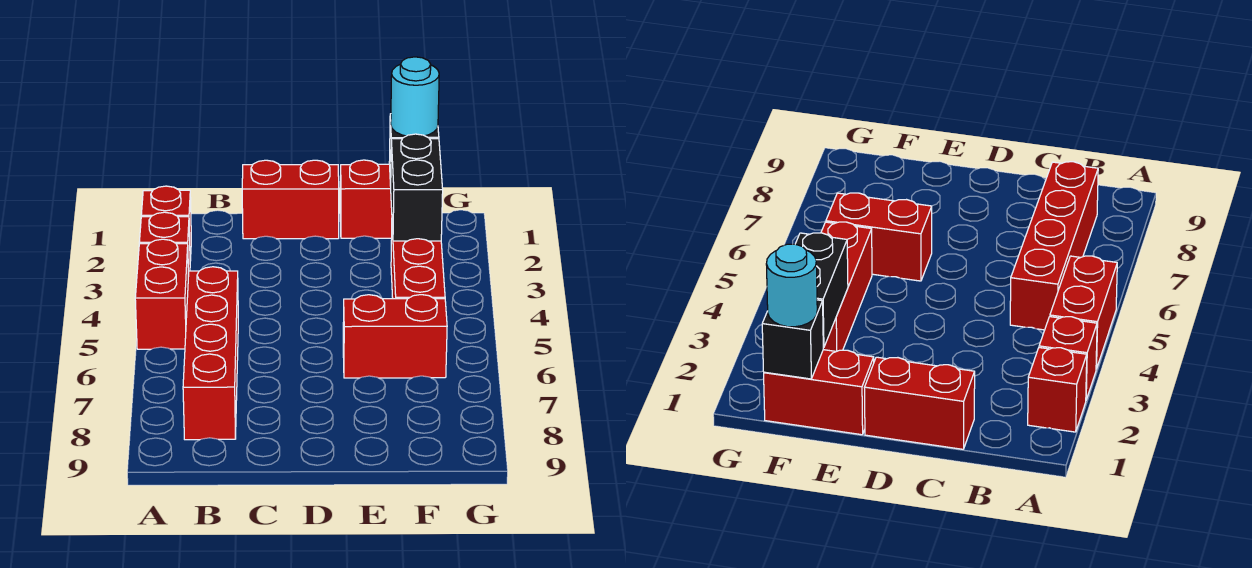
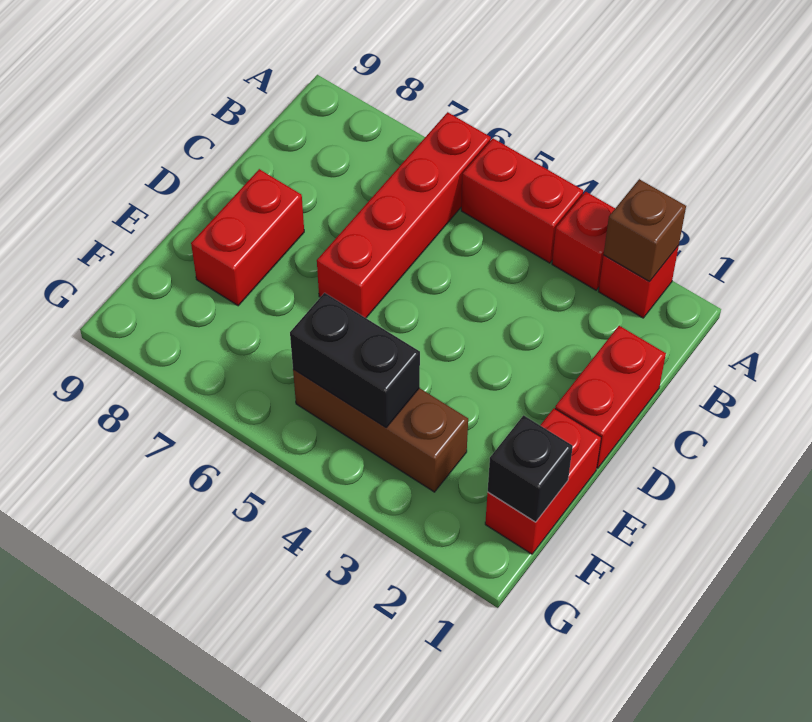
none -> brown 1x1 brick [604,179,686,282]
red 1x4 brick [183,267,238,440] -> red 1x4 brick turned to [317,112,491,318]
red 1x2 brick [343,295,447,378] -> red 1x2 brick moved to [191,169,304,306]
cyan 1x1 round brick [391,57,439,136] -> none
black 1x2 brick [391,134,443,241] -> black 1x2 brick moved to [290,293,420,428]
red 1x3 brick [391,229,445,299] -> brown 1x3 brick [293,369,468,492]

